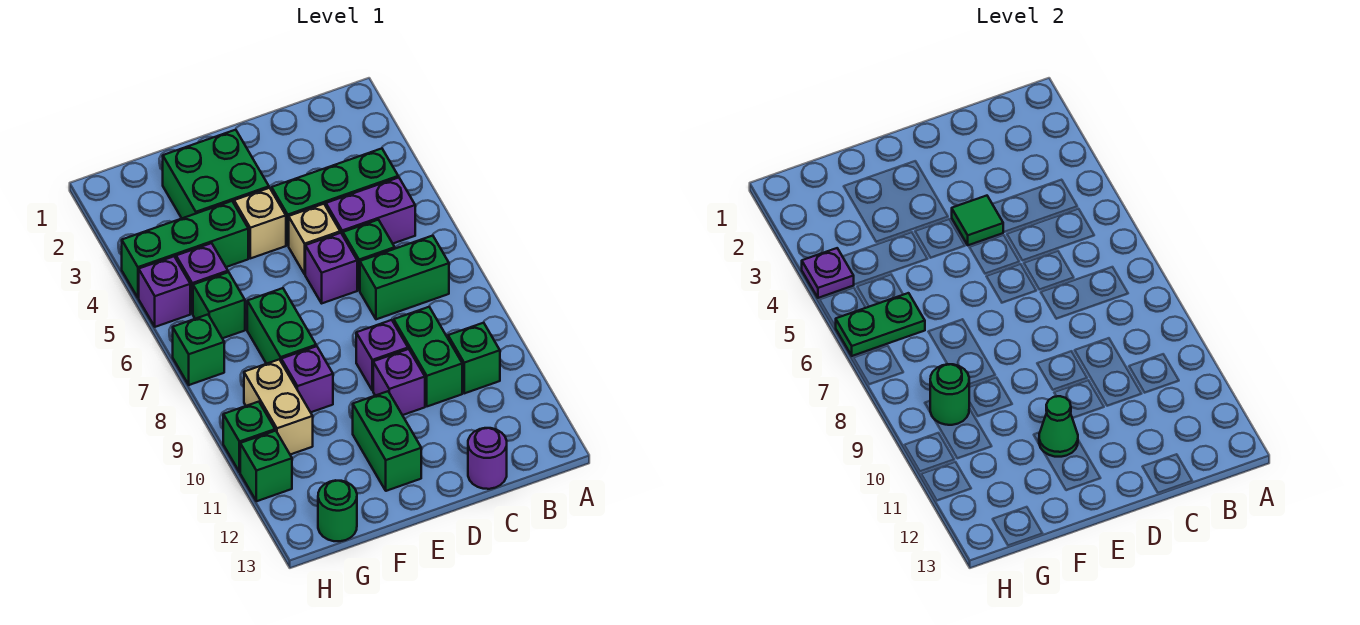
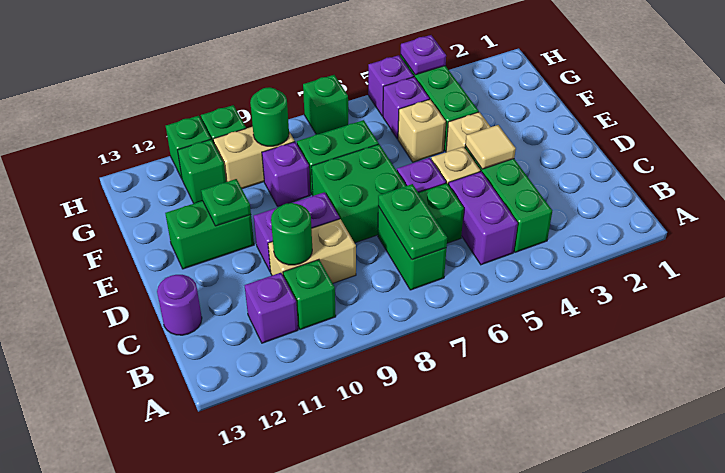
none -> purple 1x1 brick [244,273,298,343]
green 1x2 brick [394,307,462,406] -> tan 1x2 brick [268,219,356,283]
green 1x1 tile [952,196,1003,245] -> tan 1x1 tile [465,125,516,169]
green 2x2 brick [163,130,269,218] -> green 2x2 brick moved to [311,144,406,243]
green 1x1 cone [1039,396,1078,457] -> green 1x1 plate [201,179,251,226]
none -> tan 1x1 brick [398,99,446,162]
green 1x1 brick [193,272,245,338] -> green 1x1 brick moved to [178,140,226,203]
green 1x2 plate [836,293,925,356] -> green 1x2 plate moved to [378,184,447,260]
green 1x1 round brick [318,480,357,541] -> green 1x1 round brick moved to [271,203,312,265]

